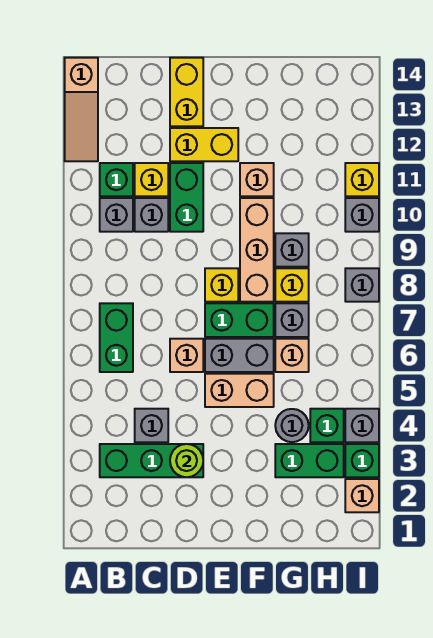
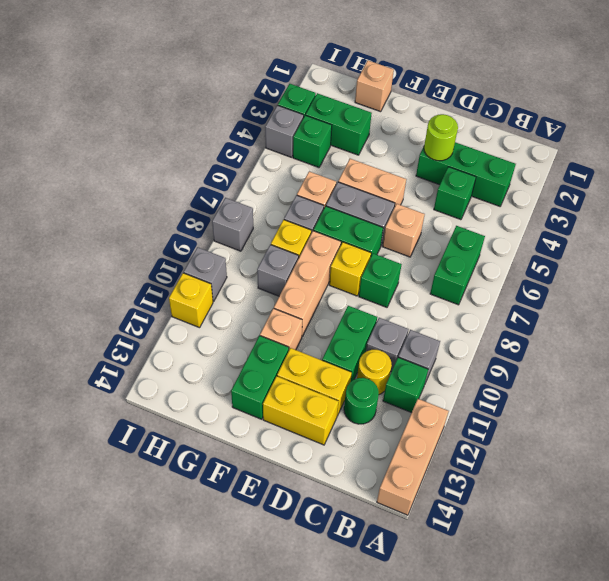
tan 1x3 slope [65,58,98,161] -> tan 1x3 brick [377,399,449,515]
grey 1x1 brick [135,409,168,442] -> green 1x1 brick [434,167,476,220]
yellow 1x1 brick [135,163,168,196] -> yellow 1x1 round brick [357,350,392,394]
none -> green 1x1 round brick [344,378,379,424]
none -> green 1x1 brick [359,253,402,307]
yellow 1x2 brick [170,58,203,126] -> yellow 1x2 brick turned to [263,376,339,445]
none -> green 1x2 brick [231,336,289,419]
grey 1x1 round brick [275,409,309,442] -> none
tan 1x1 brick [345,479,379,512] -> tan 1x1 brick moved to [355,60,394,112]

